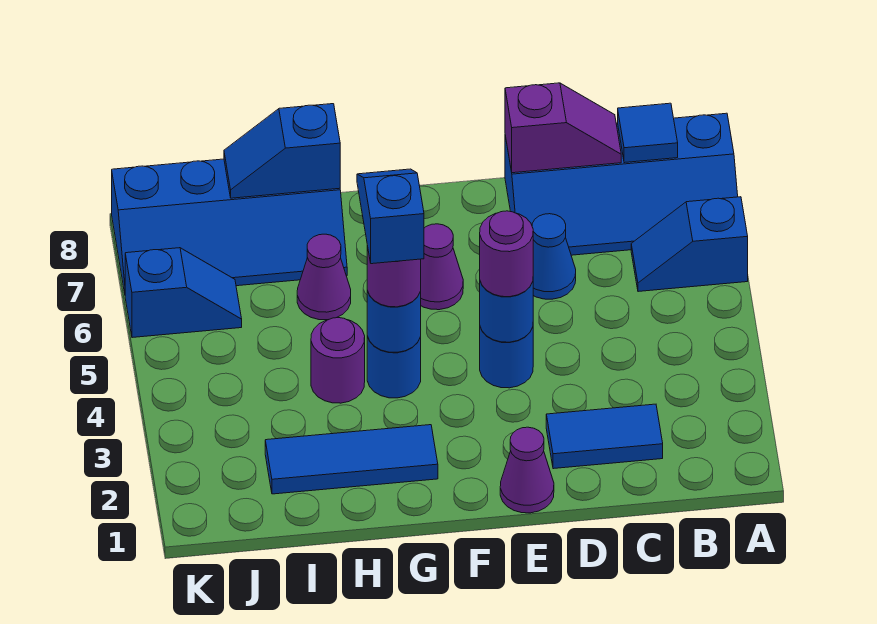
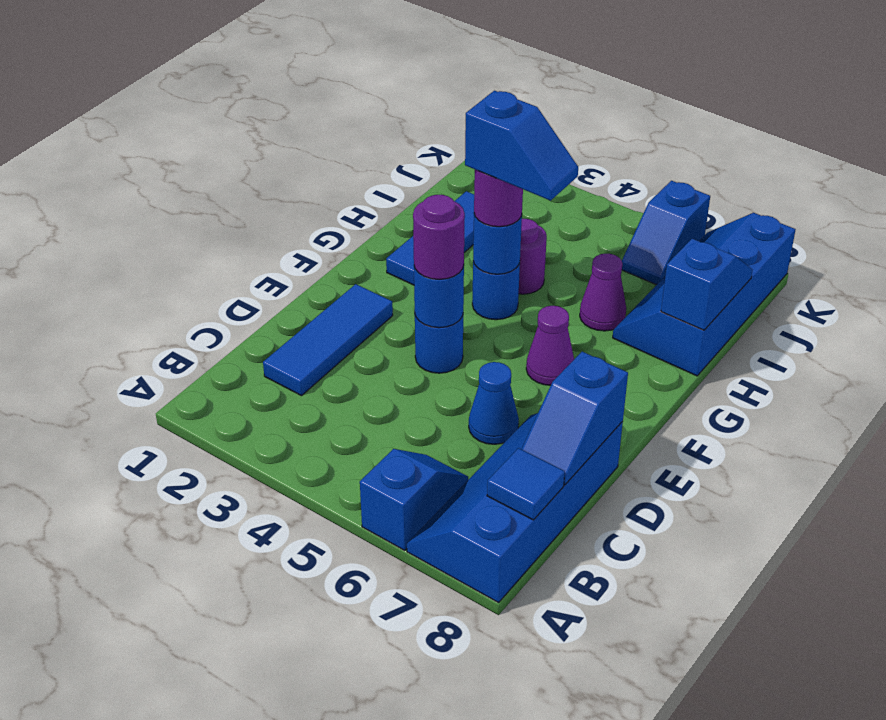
blue 1x2 tile [546,404,663,469] -> blue 1x3 tile [263,284,393,396]
purple 1x2 slope [505,83,621,173] -> blue 1x2 slope [522,351,628,485]
purple 1x1 cone [500,427,554,513] -> none

